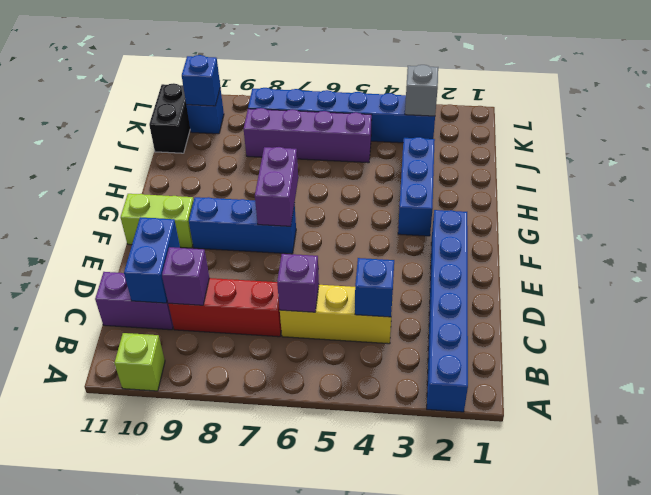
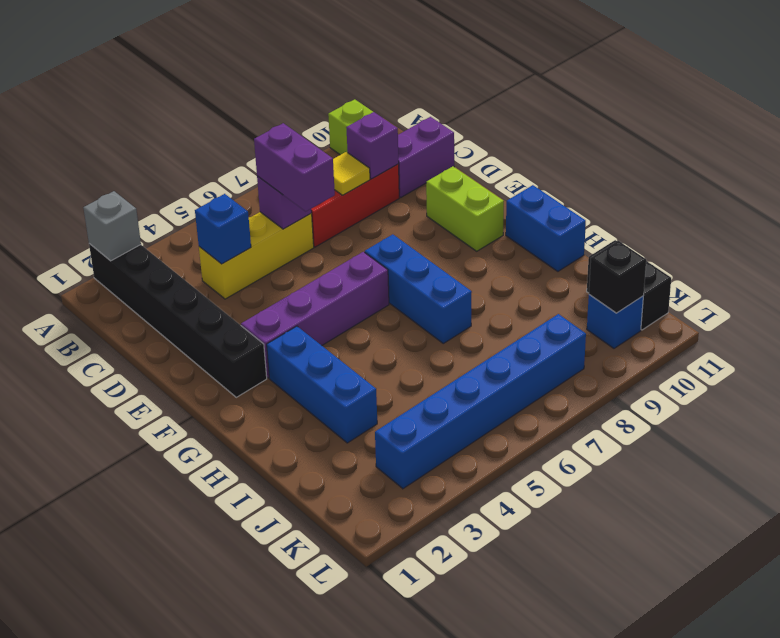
blue 1x6 brick [427,210,468,412] -> black 1x6 brick [89,244,267,397]
none -> yellow 1x1 tile [333,152,370,195]
blue 1x2 brick [124,217,180,303] -> blue 1x2 brick moved to [506,185,586,271]
blue 1x3 brick [189,197,296,254] -> blue 1x3 brick turned to [365,234,472,343]
purple 1x2 brick [255,147,298,226] -> purple 1x2 brick moved to [254,123,335,211]
lime 1x2 brick [121,194,194,248] -> lime 1x2 brick turned to [426,166,504,251]
purple 1x4 brick [244,108,372,163] -> purple 1x4 brick moved to [241,252,389,378]
grey 1x1 brick [405,65,438,116] -> grey 1x1 brick moved to [83,191,141,261]
blue 1x1 brick [182,55,220,106] -> black 1x1 brick [589,241,646,313]

